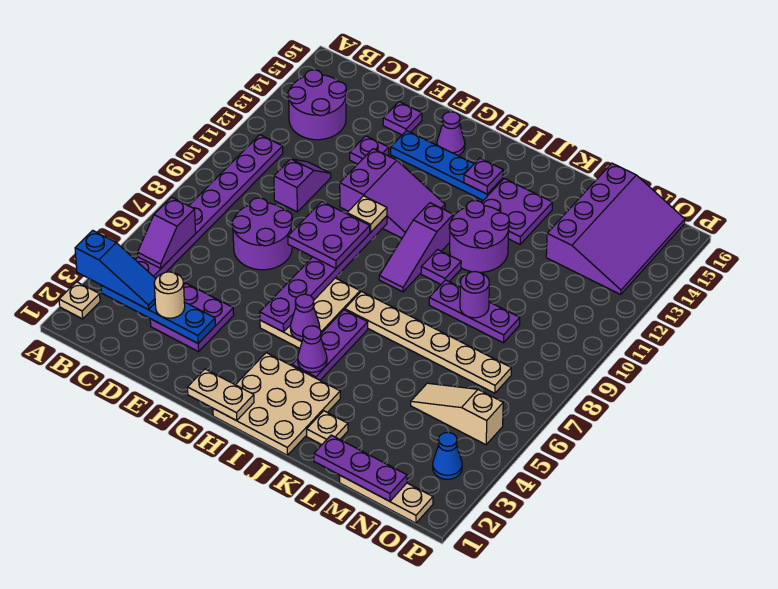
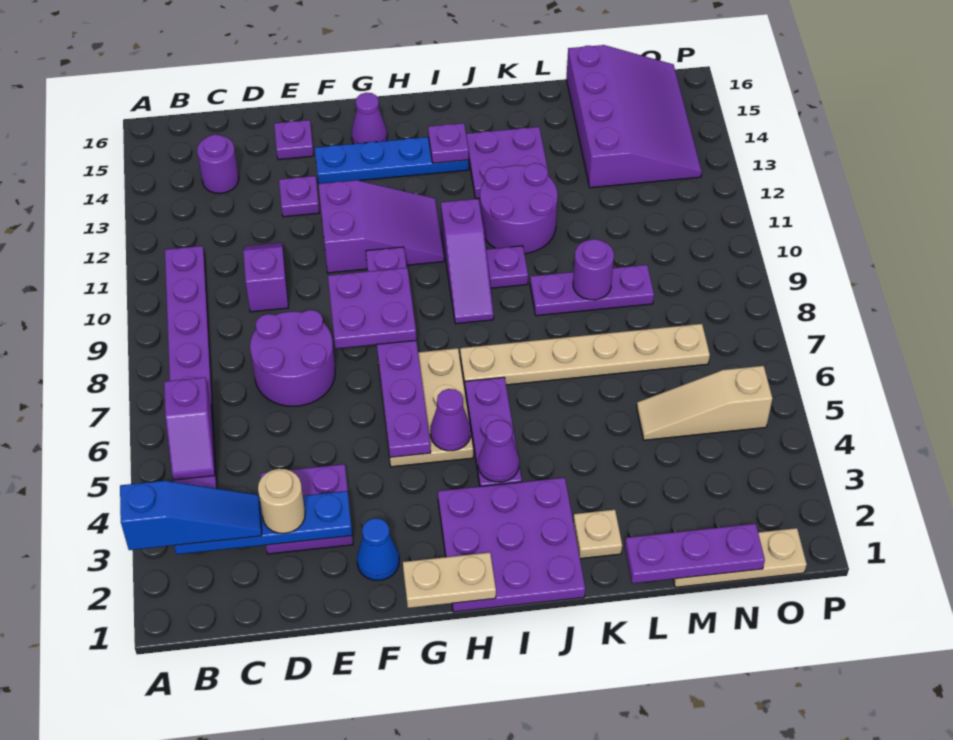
tan 1x1 plate [59,282,100,319] -> none
purple 2x2 round brick [288,70,346,140] -> purple 1x1 round brick [197,135,239,193]
tan 1x1 plate [347,196,387,232] -> none
tan 3x3 plate [213,353,340,455] -> purple 3x3 plate [438,478,585,612]
blue 1x1 cone [433,432,462,479] -> blue 1x1 cone moved to [357,518,399,580]

